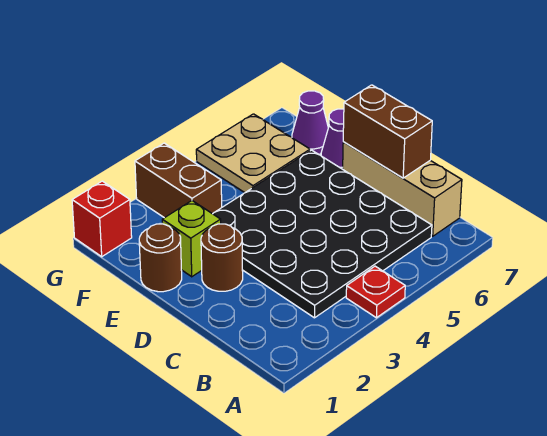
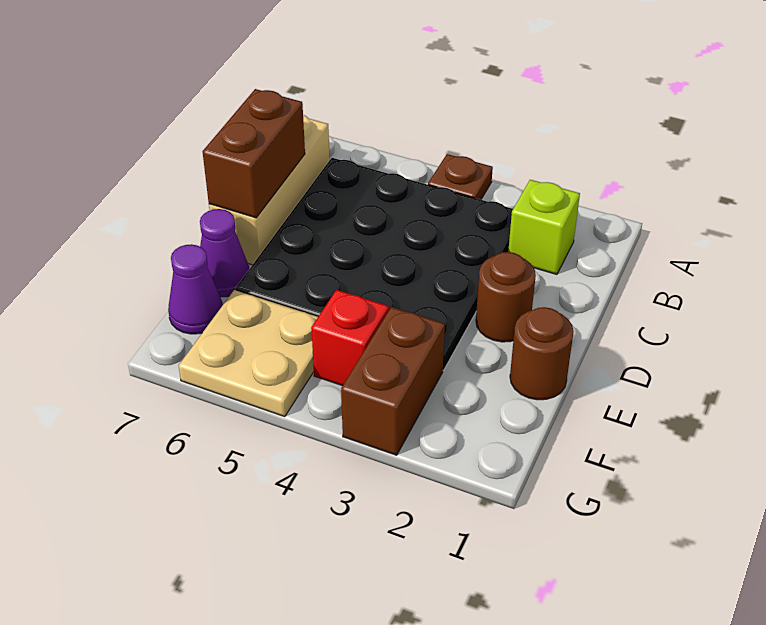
red 1x1 plate [346,266,405,318] -> brown 1x1 plate [428,154,493,200]
lime 1x1 brick [162,201,221,277] -> lime 1x1 brick moved to [508,180,580,274]
red 1x1 brick [72,181,132,257] -> red 1x1 brick moved to [311,290,389,386]

